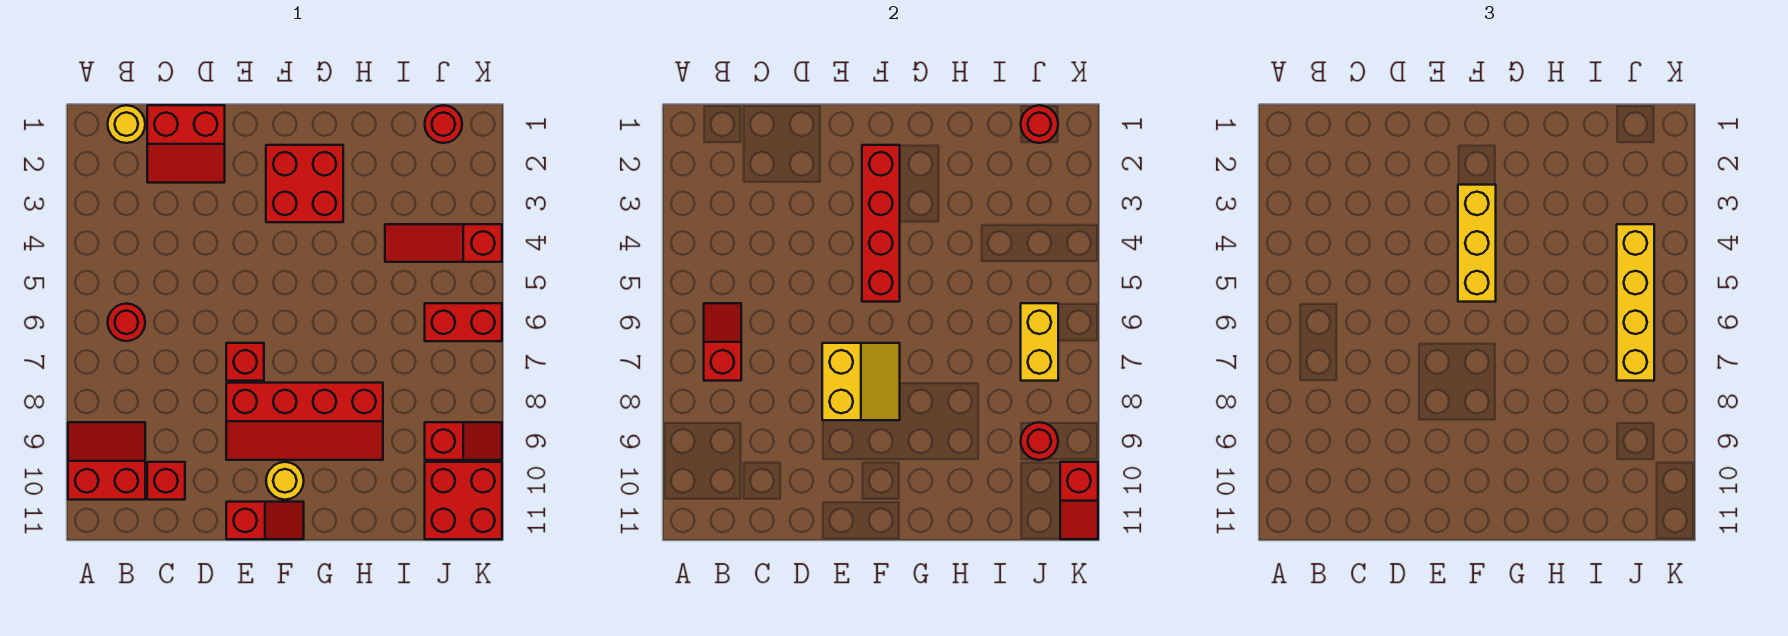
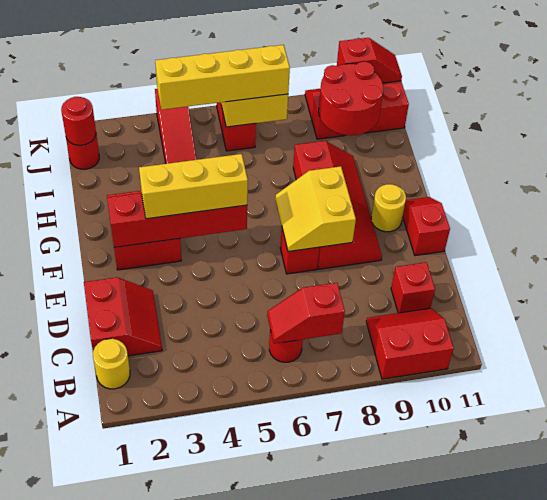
red 2x2 slope [68,422,145,500] -> red 2x2 slope turned to [366,308,454,379]
yellow 2x2 slope [822,343,900,420] -> yellow 2x2 slope turned to [275,166,356,252]
red 1x1 round brick [1021,422,1058,460] -> red 2x2 round brick [319,62,383,136]

